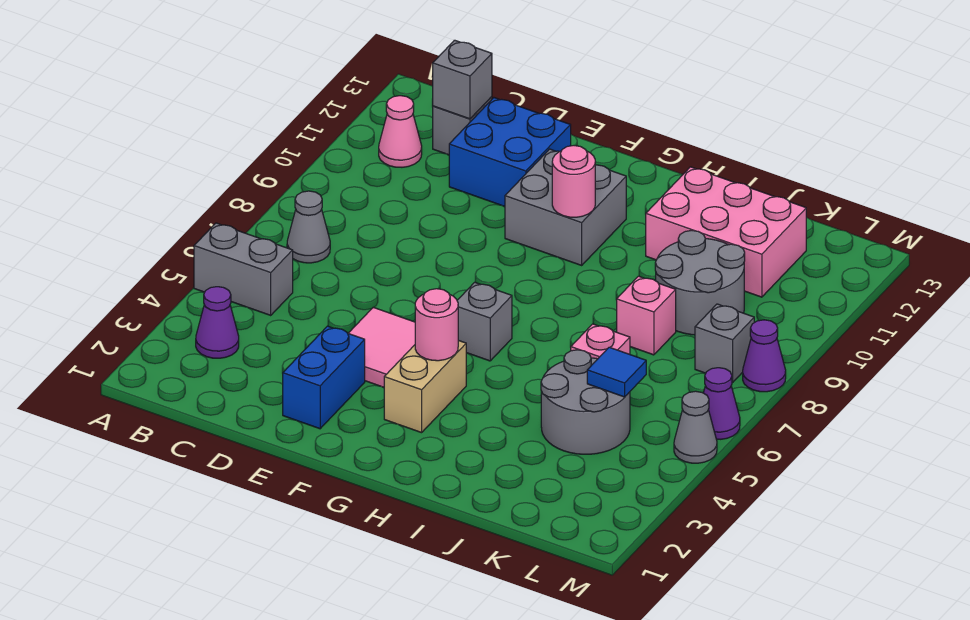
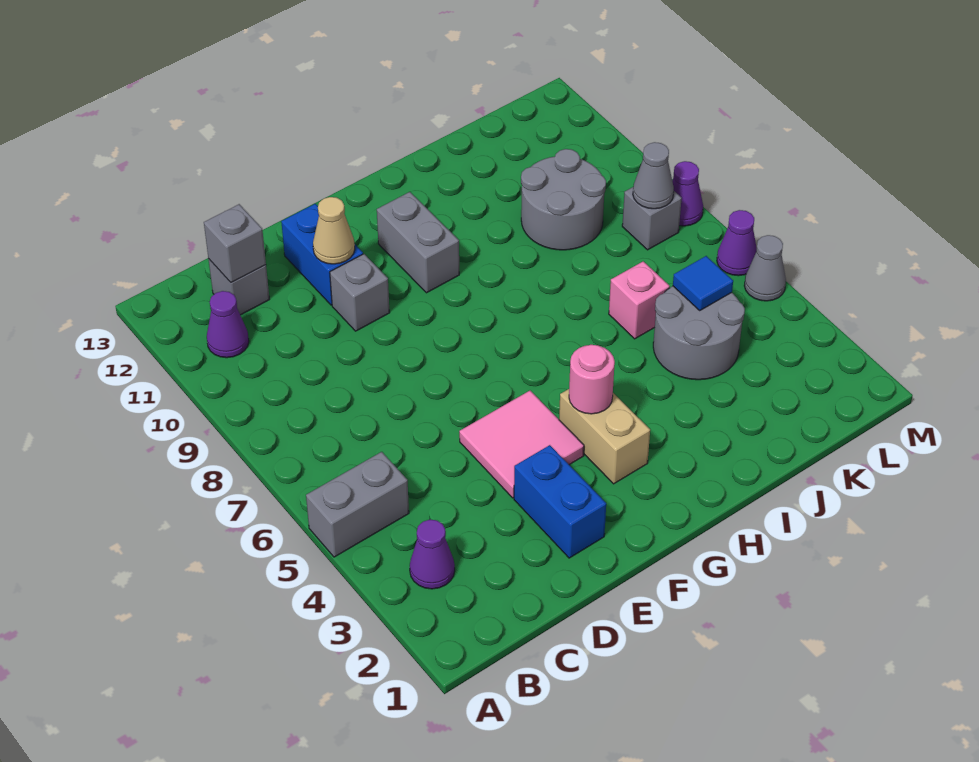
grey 1x1 cone [287,191,330,263] -> grey 1x1 cone moved to [633,142,674,209]
pink 1x1 cone [379,96,422,167] -> purple 1x1 cone [207,291,249,358]
blue 2x2 brick [449,98,571,206] -> blue 1x2 brick [281,204,363,305]
none -> tan 1x1 cone [313,197,355,264]
grey 2x2 brick [505,149,626,265] -> grey 1x2 brick [377,192,459,293]
grey 1x1 brick [457,282,512,361] -> grey 1x1 brick moved to [330,254,390,331]
pink 1x1 round brick [552,146,595,217] -> none
pink 2x3 brick [646,167,806,297] -> none
pink 1x1 brick [617,276,676,355] -> none

